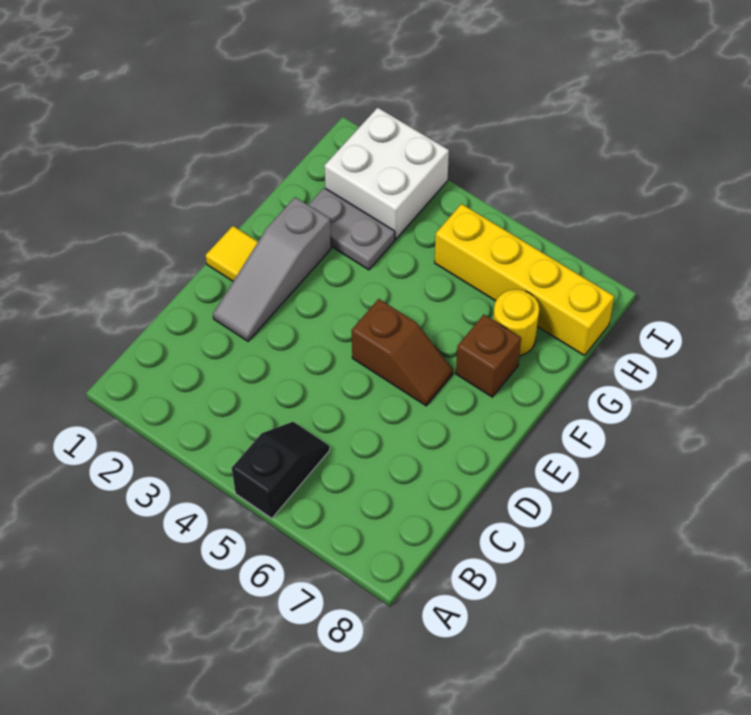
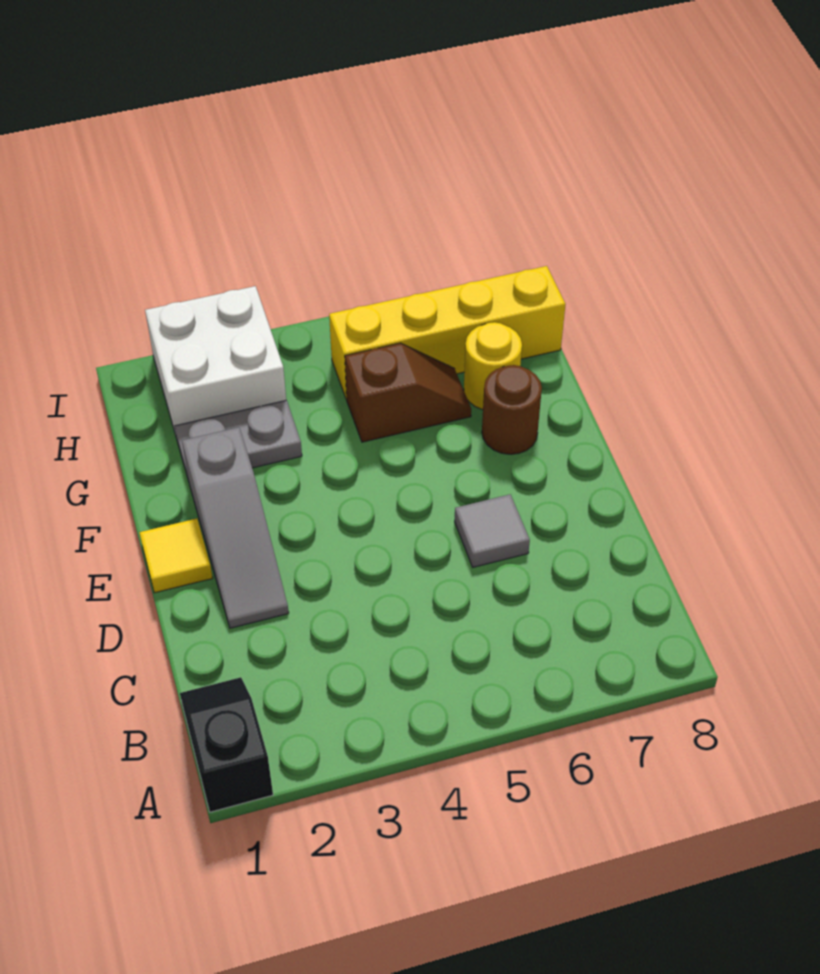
black 1x2 slope [232,422,330,518] -> black 1x2 slope moved to [180,677,273,812]
none -> grey 1x1 tile [455,494,530,567]
brown 1x2 slope [351,299,453,406] -> brown 1x2 slope moved to [345,343,471,442]
brown 1x1 brick [456,315,521,397] -> brown 1x1 round brick [482,365,542,454]

